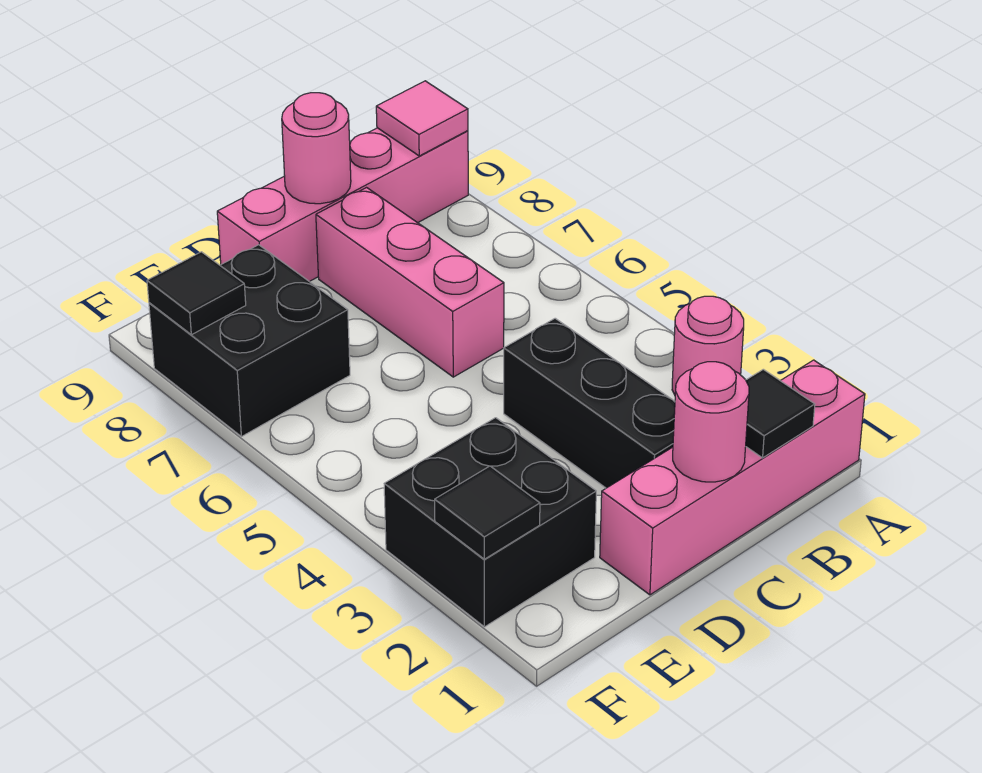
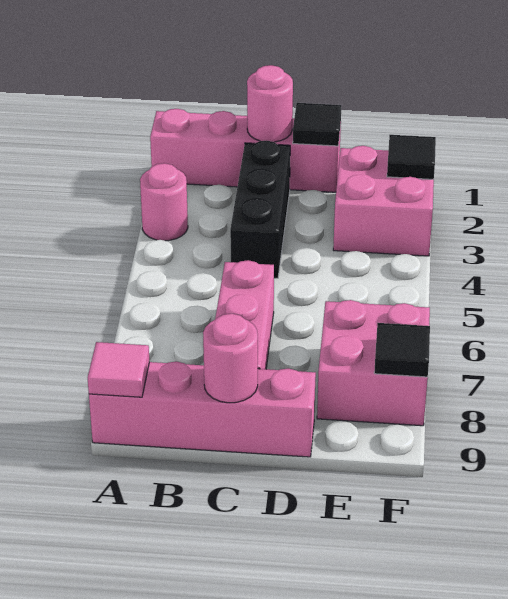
black 1x1 tile [746,369,815,458] -> black 1x1 tile moved to [293,103,341,146]
black 2x2 brick [384,418,596,627] -> pink 2x2 brick [333,146,434,256]
black 2x2 brick [149,245,350,437] -> pink 2x2 brick [317,300,430,426]

